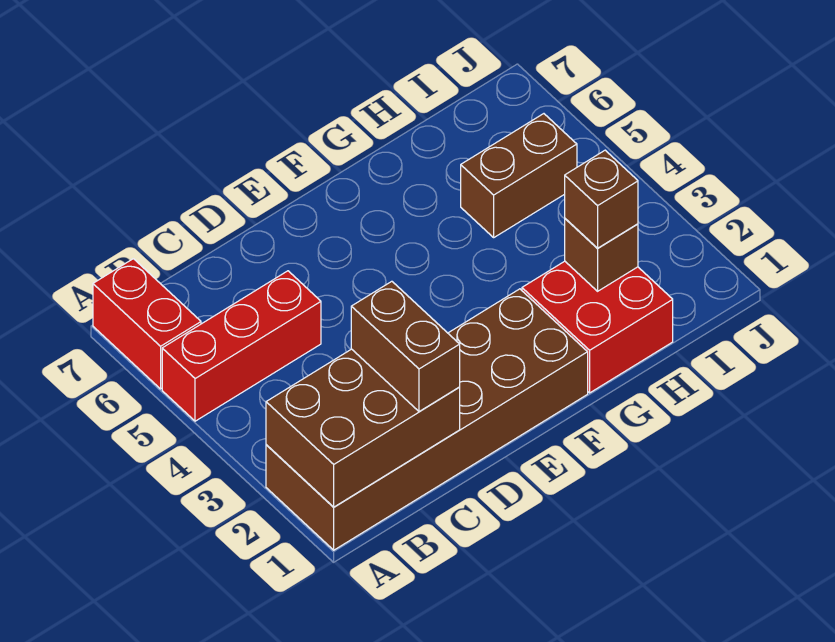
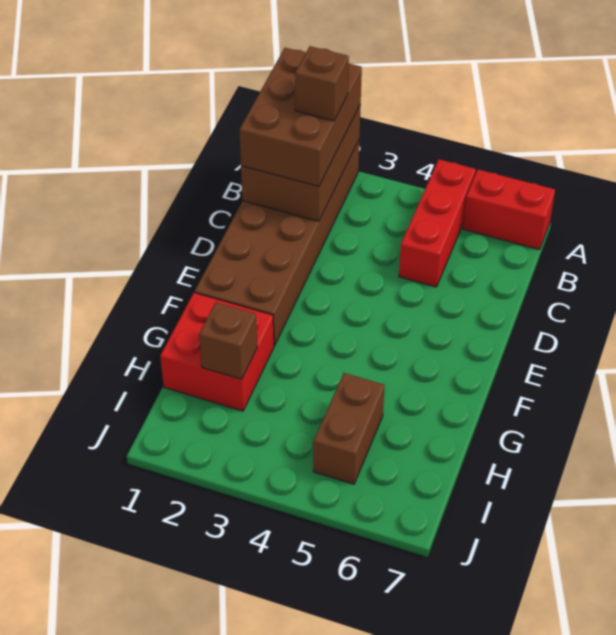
brown 1x2 brick [351,281,460,411] -> brown 2x3 brick [239,48,362,186]
brown 1x1 brick [565,150,638,248] -> brown 1x1 brick moved to [295,46,349,121]

